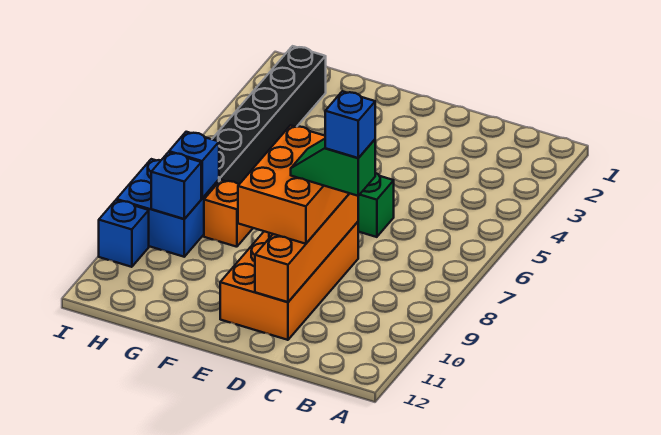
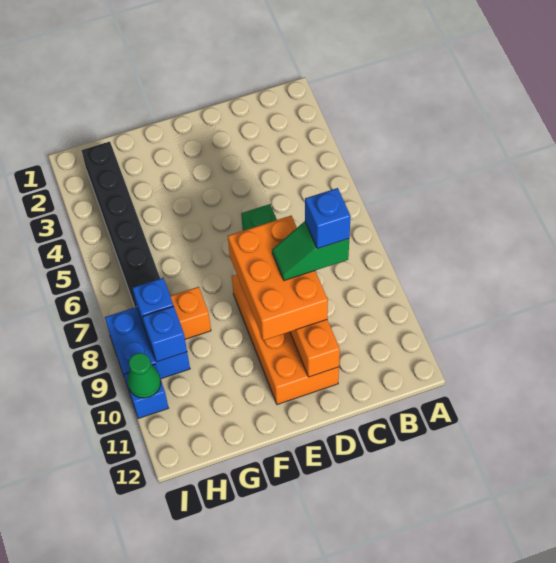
none -> green 1x1 cone [127,353,161,398]

